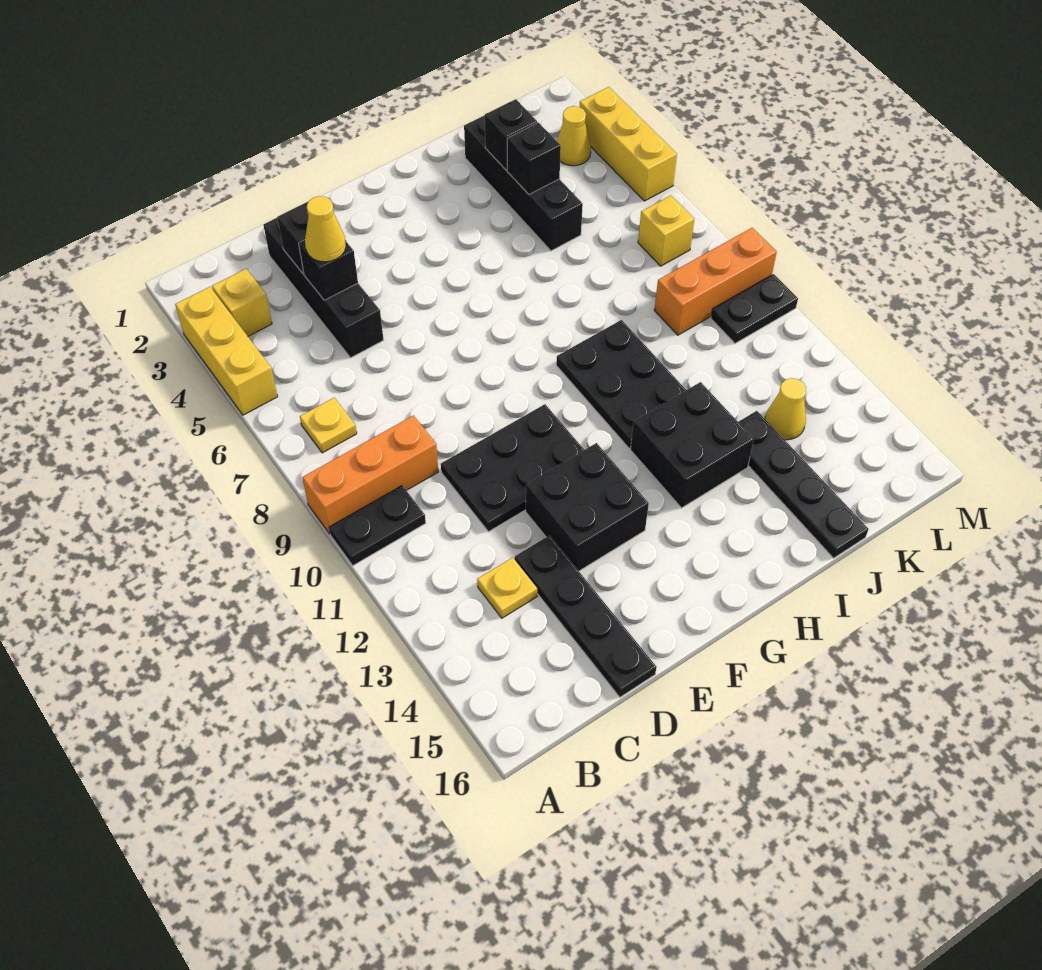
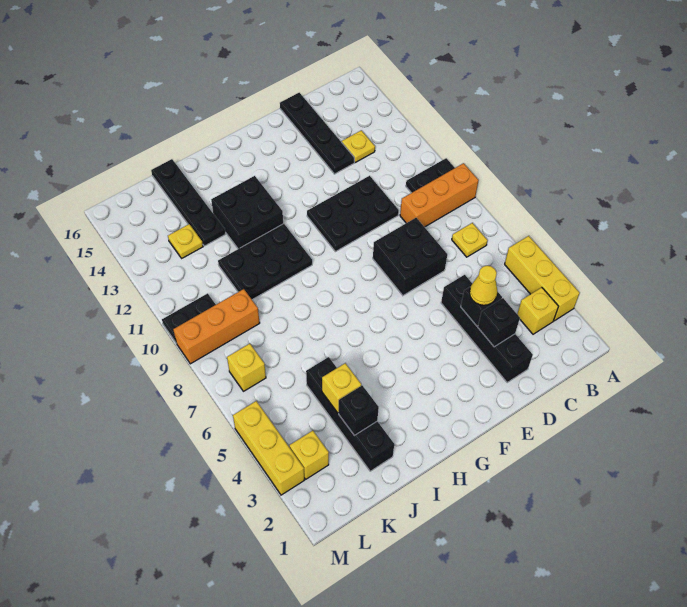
black 2x2 brick [526,443,649,571] -> black 2x2 brick moved to [373,218,447,295]
black 2x3 plate [556,320,686,448] -> black 2x3 plate turned to [218,224,312,300]
black 1x1 brick [507,123,561,194] -> yellow 1x1 brick [322,363,361,413]
yellow 1x1 cone [765,378,806,440] -> yellow 1x1 plate [168,224,203,258]
yellow 1x1 cone [557,106,591,166] -> yellow 1x1 brick [290,431,329,479]

